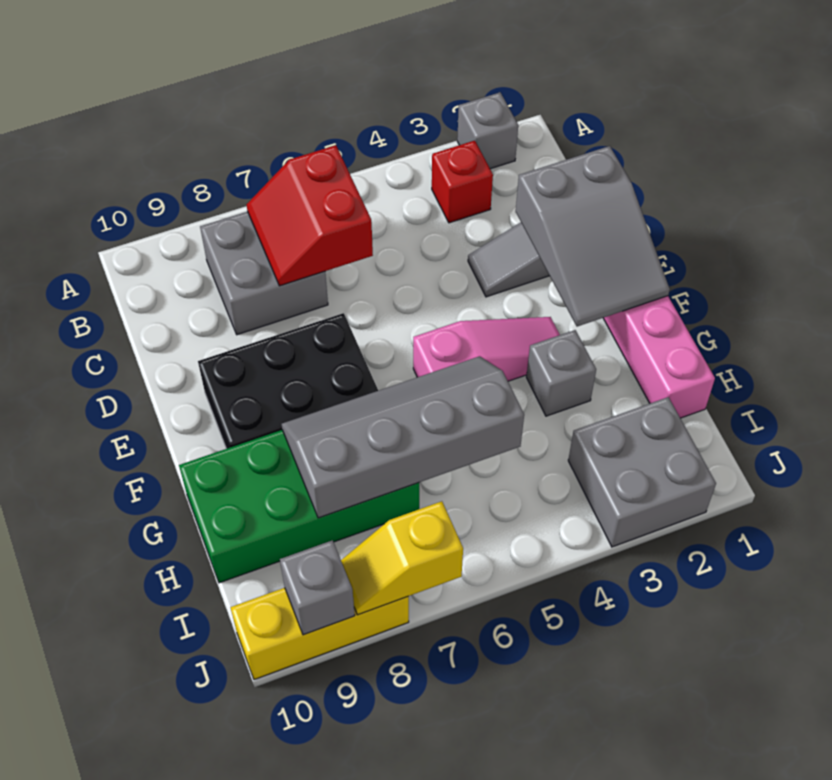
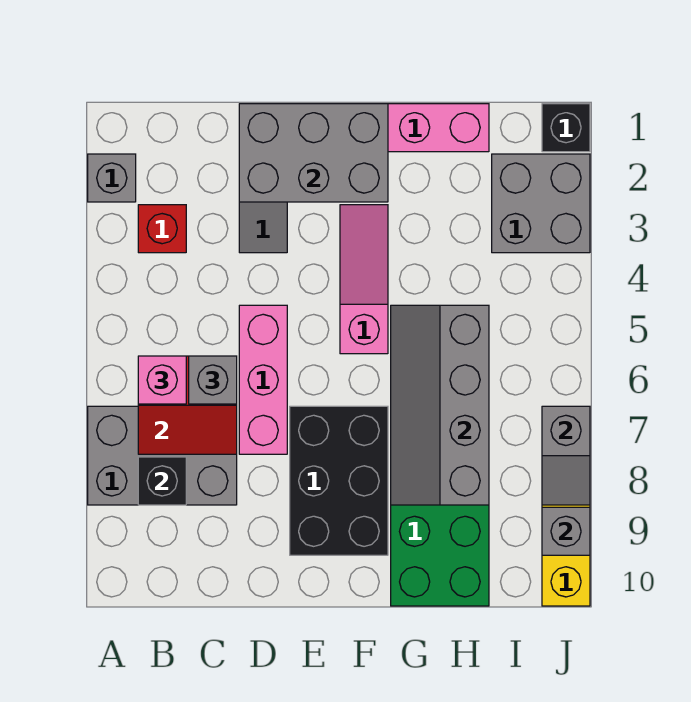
none -> pink 1x1 brick [138,356,186,404]
grey 2x2 brick [200,212,328,335] -> grey 2x3 brick [88,406,237,505]
none -> black 1x1 brick [138,457,186,505]
grey 2x3 slope [516,146,670,327] -> grey 2x3 brick [239,104,388,202]
none -> pink 1x3 brick [239,305,287,454]
grey 1x1 brick [526,330,596,416] -> grey 1x1 brick moved to [189,356,237,404]
none -> black 1x1 brick [542,104,590,152]
yellow 1x2 slope [341,501,463,615] -> grey 1x2 slope [542,406,590,505]

